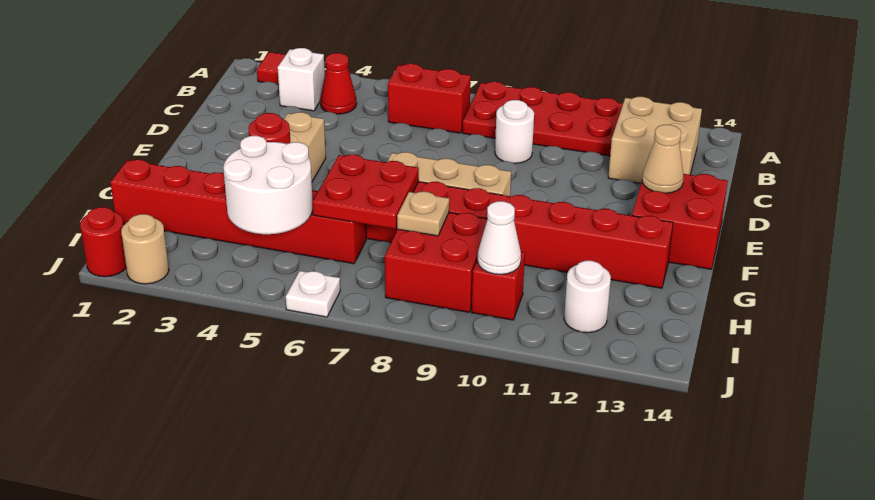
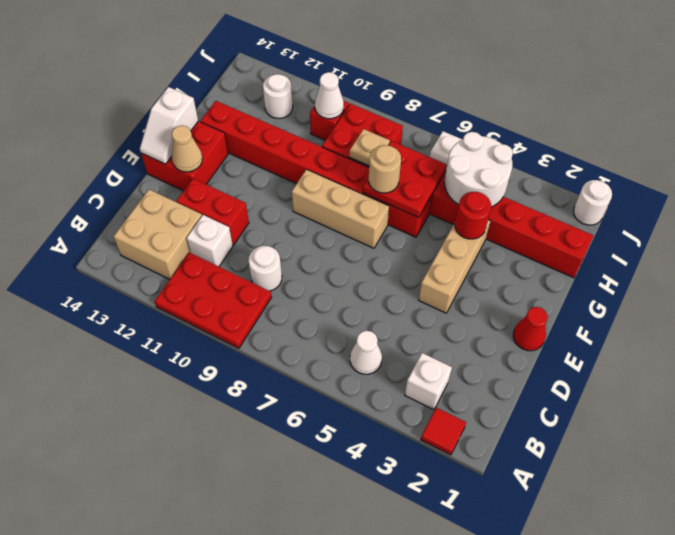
red 2x4 plate [463,82,623,156] -> red 2x3 plate [155,252,272,348]
red 1x1 cone [320,53,357,114] -> red 1x1 cone moved to [513,307,548,351]
none -> white 1x1 cone [350,331,382,374]
red 1x2 brick [388,64,471,133] -> red 1x2 brick moved to [177,179,249,245]
none -> white 1x1 brick [186,215,233,266]
none -> white 1x2 slope [140,87,198,164]
red 1x1 round brick [80,207,126,277] -> white 1x1 round brick [574,180,612,225]
tan 1x1 round brick [121,214,169,284] -> tan 1x1 round brick moved to [369,145,401,193]

